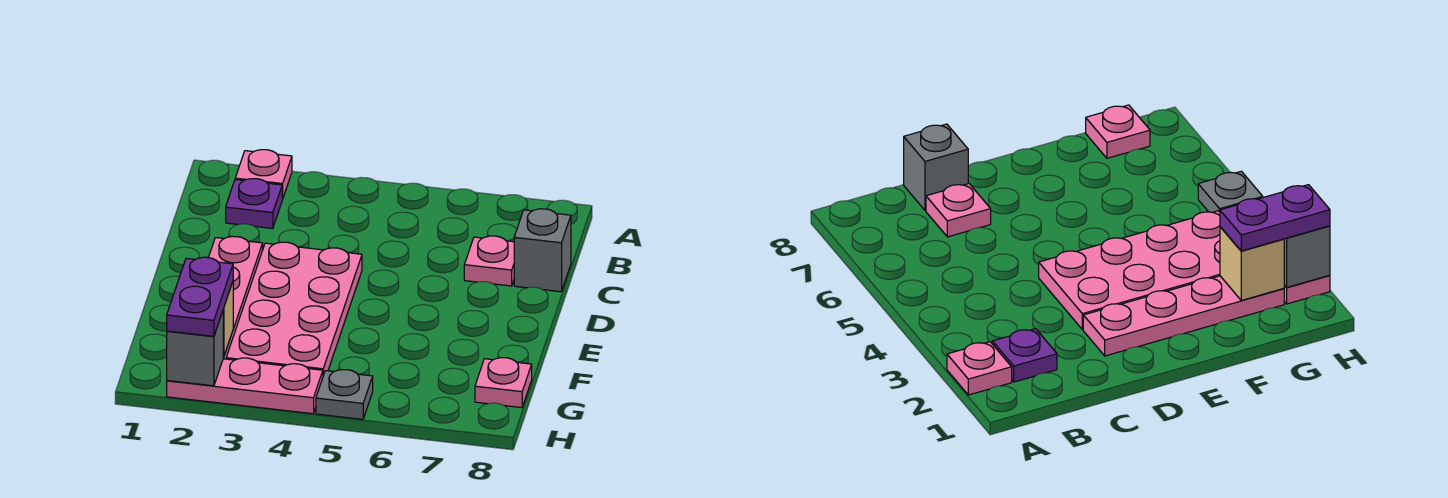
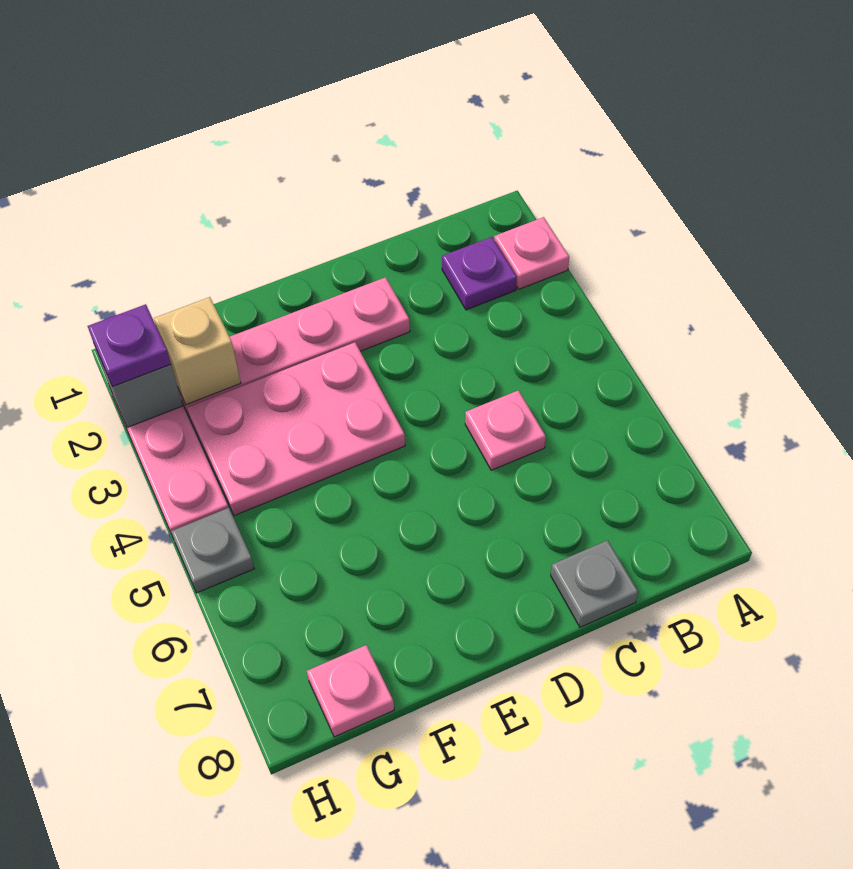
pink 1x1 plate [464,236,514,286] -> pink 1x1 plate moved to [465,390,546,470]
grey 1x1 brick [514,209,571,292] -> grey 1x1 plate [551,540,638,627]
pink 2x4 plate [226,242,362,375] -> pink 2x3 plate [187,342,405,516]
purple 1x2 plate [167,257,233,336] -> purple 1x1 plate [88,304,171,387]

